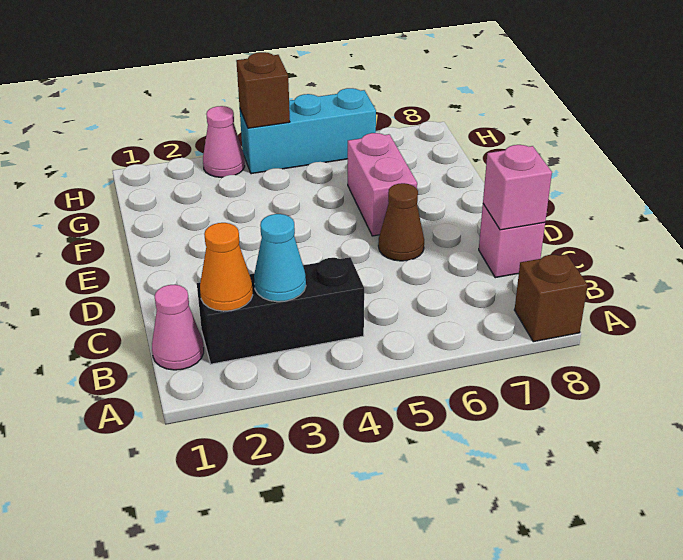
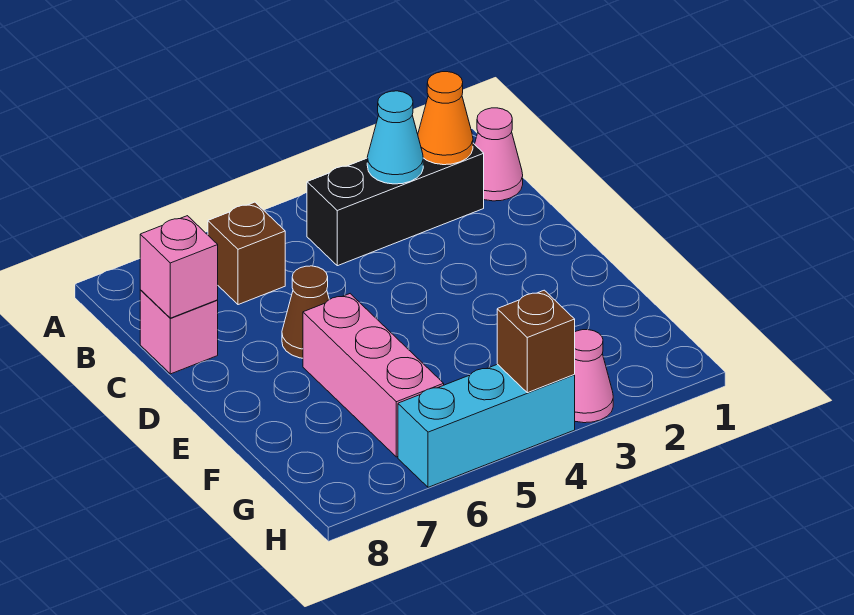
brown 1x1 brick [515,254,588,342] -> brown 1x1 brick moved to [208,202,285,305]
pink 1x2 brick [348,133,417,236] -> pink 1x3 brick [303,294,444,457]

